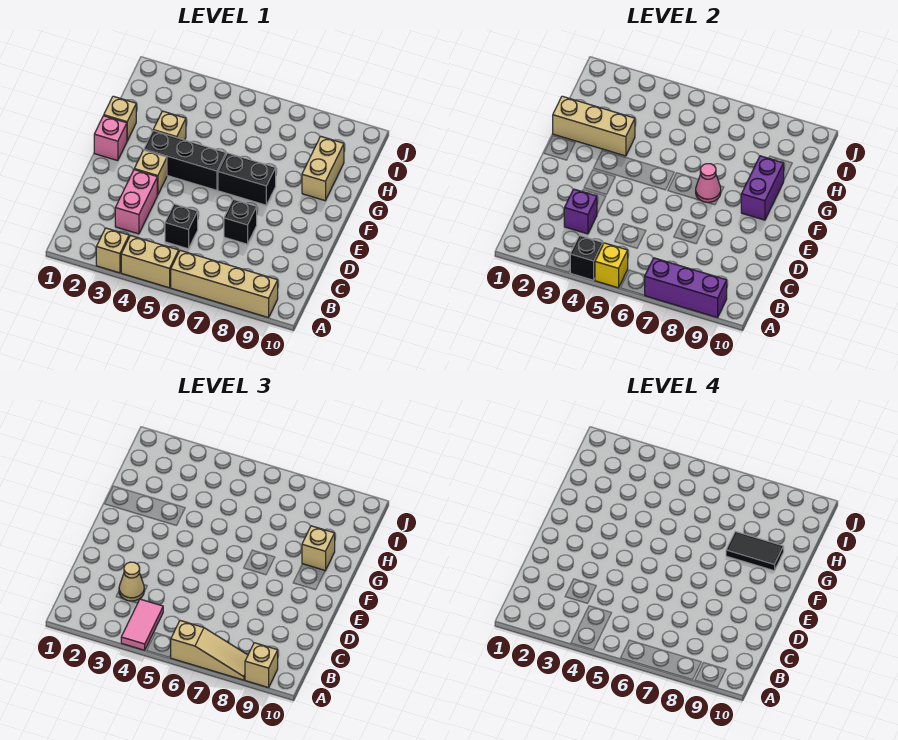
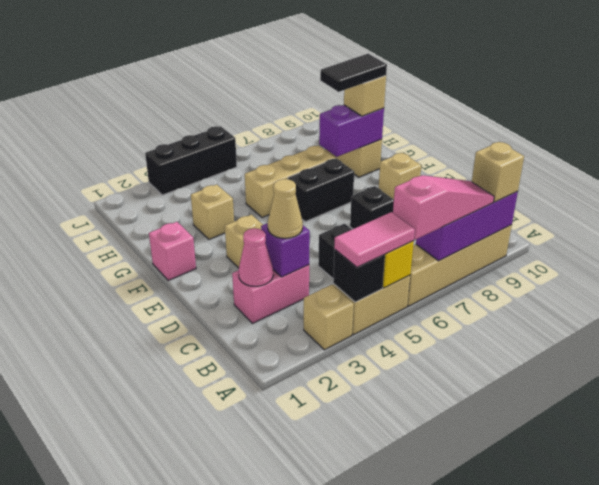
pink 1x2 tile [121,599,163,650] -> pink 1x2 tile turned to [334,212,415,267]
tan 1x3 slope [171,620,248,680] -> pink 1x3 slope [393,175,494,240]
pink 1x2 brick [115,170,157,234] -> pink 1x2 brick turned to [232,265,309,323]
black 1x3 brick [144,131,226,190] -> black 1x3 brick moved to [145,126,237,195]
pink 1x1 cone [696,164,721,202] -> pink 1x1 cone moved to [239,228,273,286]
purple 1x2 brick [741,156,784,220] -> purple 1x2 brick turned to [319,105,384,157]
tan 1x1 brick [104,96,136,141] -> tan 1x1 brick moved to [379,153,421,199]
tan 1x3 brick [553,96,635,156] -> tan 1x3 brick moved to [245,146,335,217]

